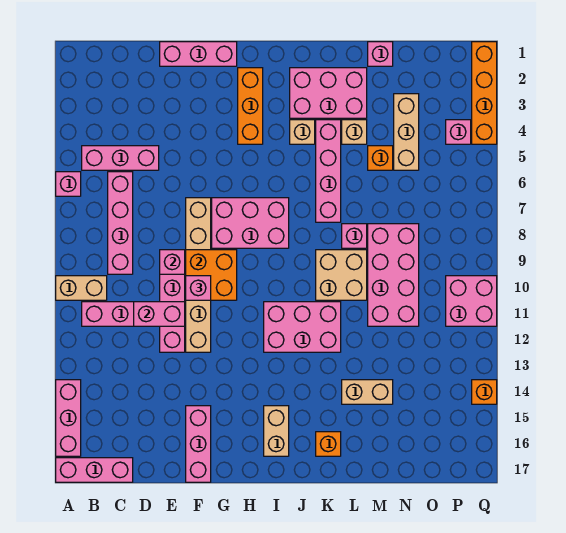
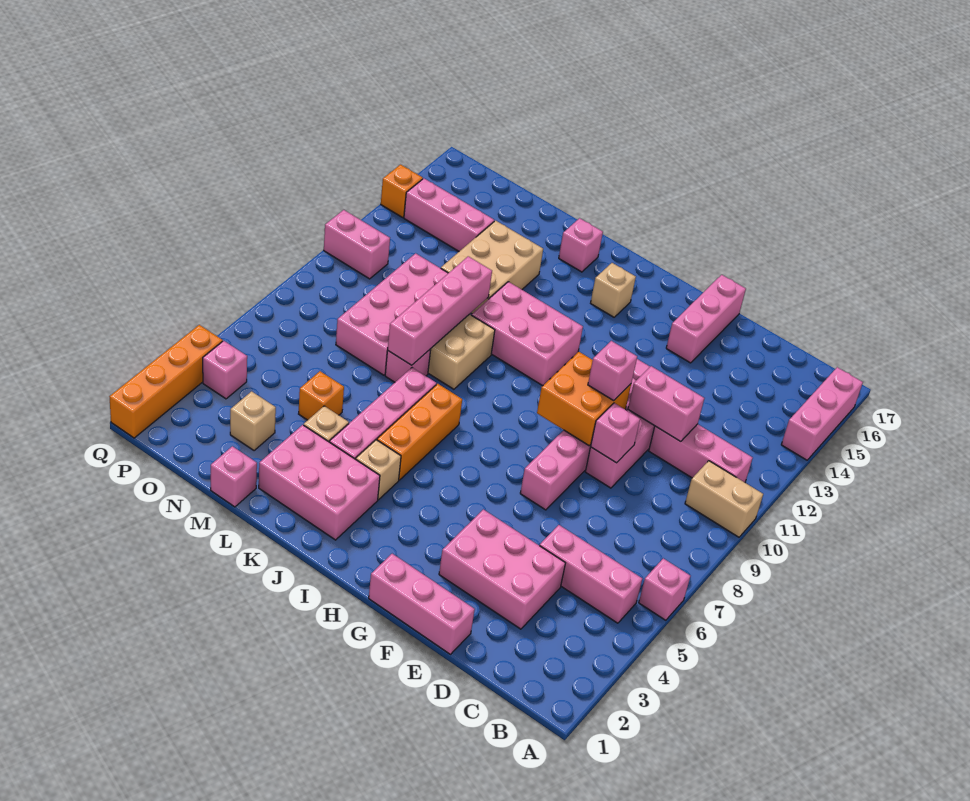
pink 1x3 brick [56,458,133,482] -> pink 1x3 brick moved to [404,179,494,251]
pink 1x4 brick [108,172,133,274] -> pink 1x4 brick moved to [388,256,492,365]
tan 1x6 brick [186,198,211,352] -> pink 1x6 brick [520,359,650,510]
pink 2x3 brick [212,198,289,248] -> pink 2x3 brick moved to [439,509,565,629]
orange 1x3 brick [238,68,263,144] -> orange 1x3 brick moved to [377,384,462,480]
tan 1x2 brick [264,406,289,456] -> tan 1x1 brick [591,263,636,317]
orange 1x1 brick [316,432,341,456] -> pink 1x1 brick [559,218,603,272]
tan 1x2 brick [342,380,393,404] -> tan 2x3 brick [441,221,543,314]
tan 1x3 brick [394,94,419,170] -> tan 1x1 brick [230,391,276,451]
pink 2x2 brick [446,276,497,326] -> pink 1x2 brick [324,210,390,279]

